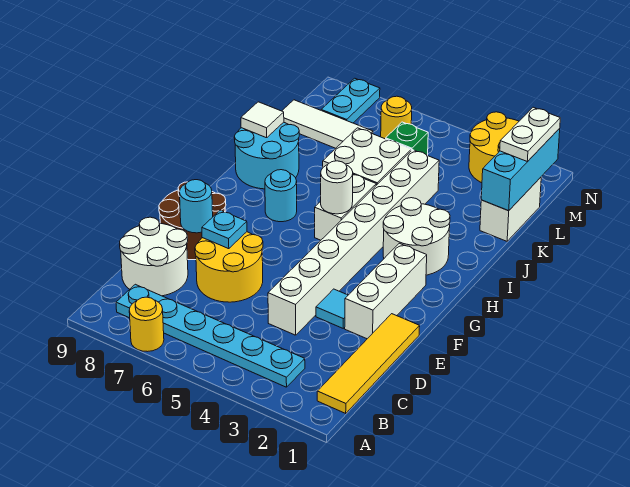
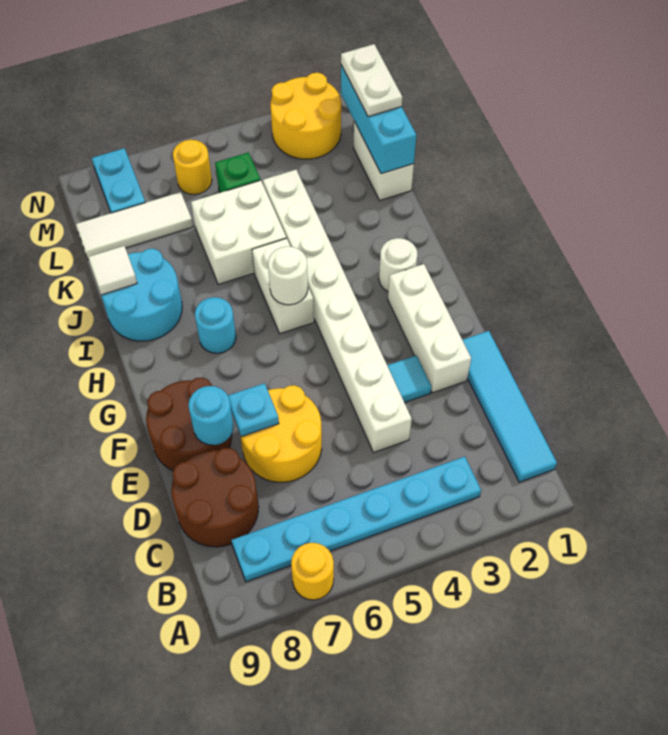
yellow 1x4 tile [317,314,420,413] -> cyan 1x4 tile [463,331,557,482]
white 2x2 round brick [120,217,188,296] -> brown 2x2 round brick [171,448,259,547]
white 2x2 round brick [383,198,450,275] -> white 1x1 round brick [379,238,417,292]

